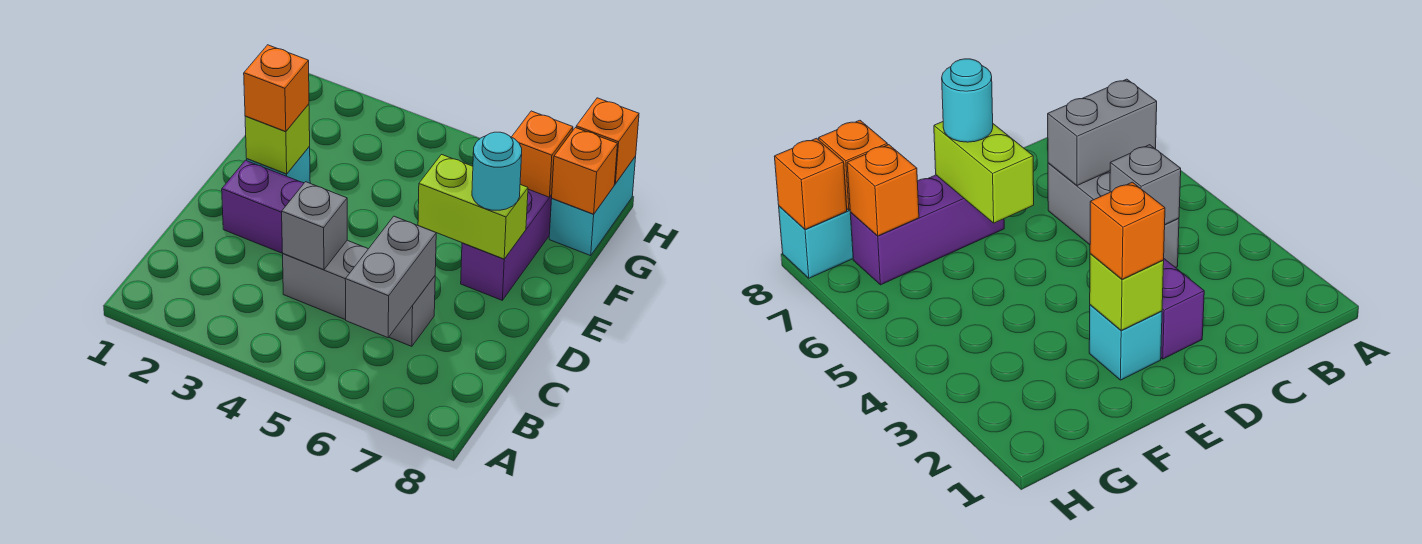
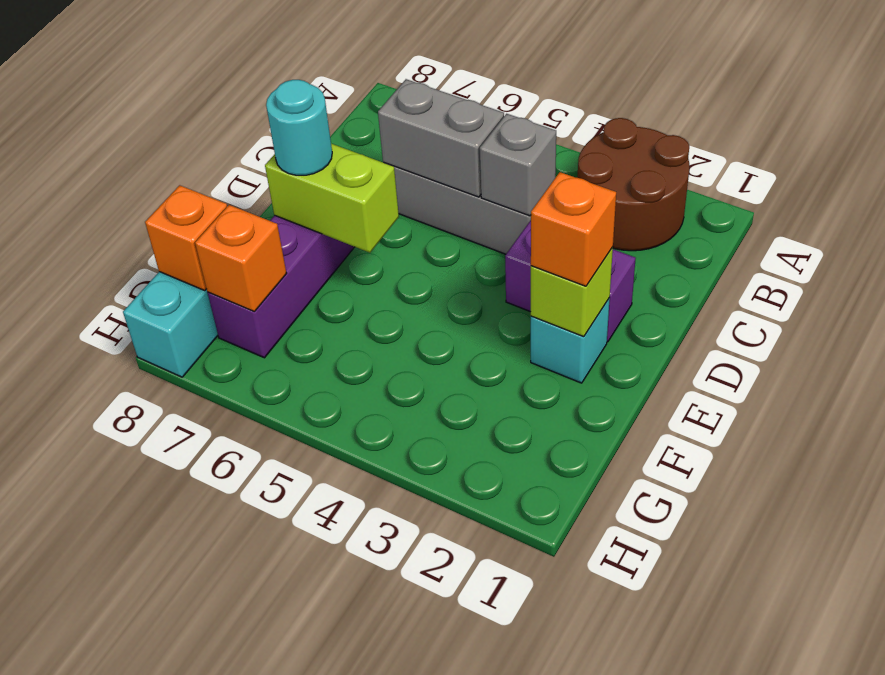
none -> brown 2x2 round brick [578,118,689,251]
grey 1x2 brick [345,216,436,338] -> grey 1x2 brick turned to [378,79,504,197]
orange 1x1 brick [576,98,639,184] -> none

